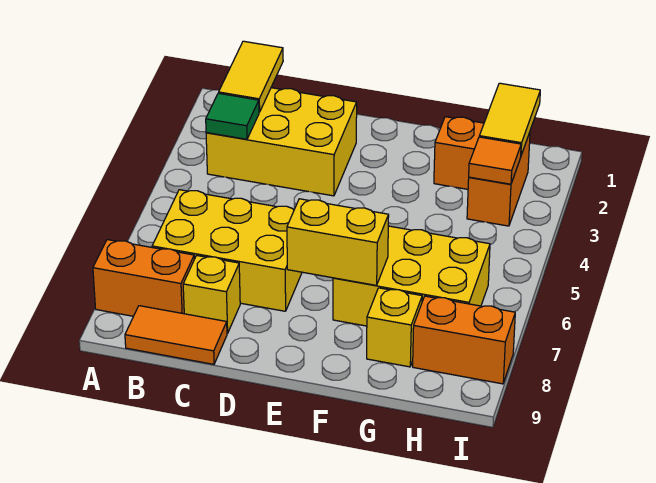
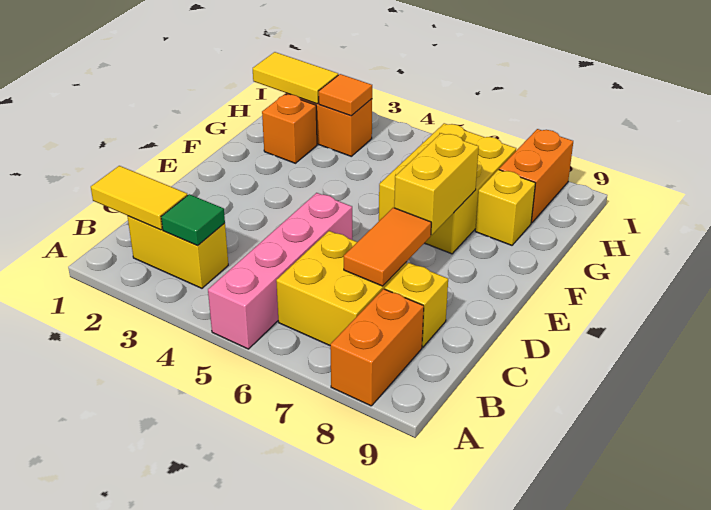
none -> pink 1x4 brick [208,193,352,349]
yellow 2x3 brick [206,88,357,196] -> yellow 1x2 brick [127,216,228,288]
yellow 2x3 brick [152,190,302,311] -> yellow 2x2 brick [276,231,407,345]
orange 1x2 tile [125,306,227,364] -> orange 1x2 tile moved to [344,208,431,286]

